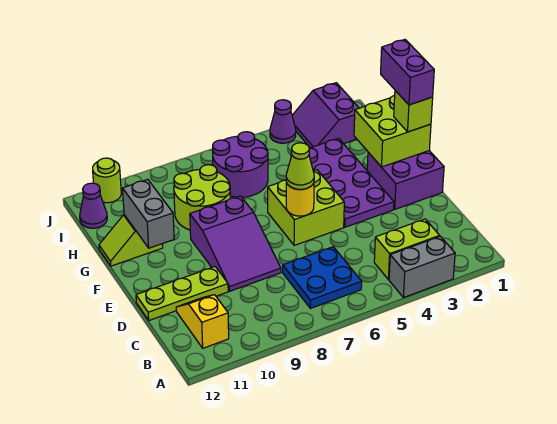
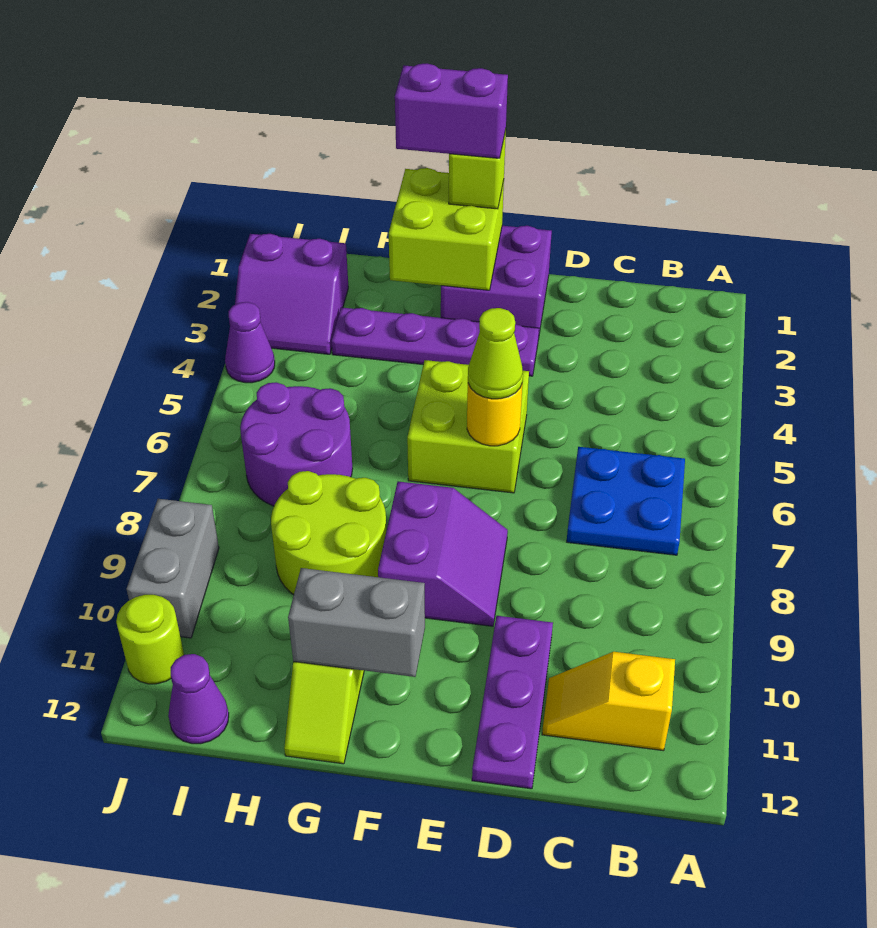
grey 1x2 brick [389,236,455,298] -> grey 1x2 brick moved to [126,499,219,638]
lime 1x2 brick [374,219,440,280] -> none
purple 2x3 slope [190,196,281,291] -> purple 2x2 slope [378,481,508,626]
lime 1x3 plate [136,267,228,320] -> purple 1x3 plate [472,616,553,789]
purple 2x4 plate [291,138,394,227] -> purple 1x4 plate [331,307,539,376]

